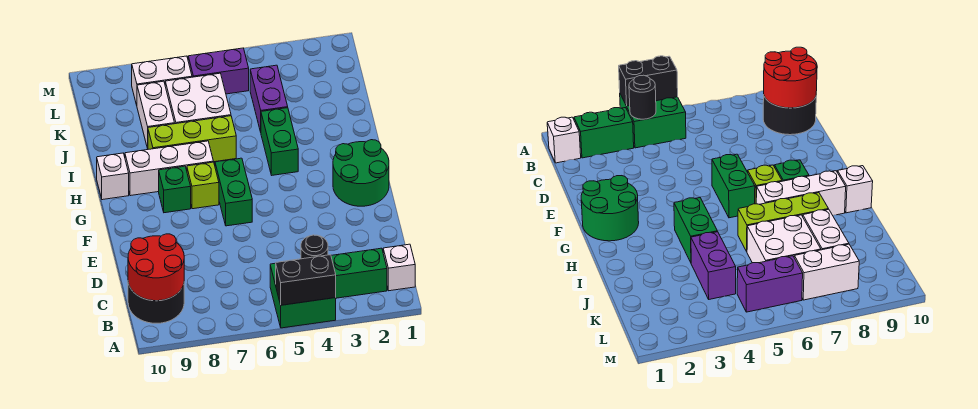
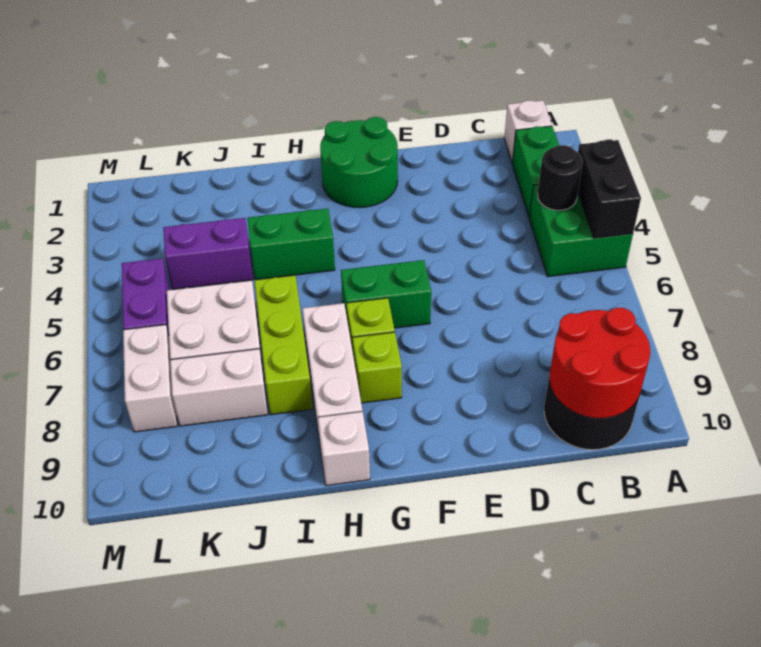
green 1x1 brick [159,166,191,213] -> lime 1x1 brick [352,332,402,403]

